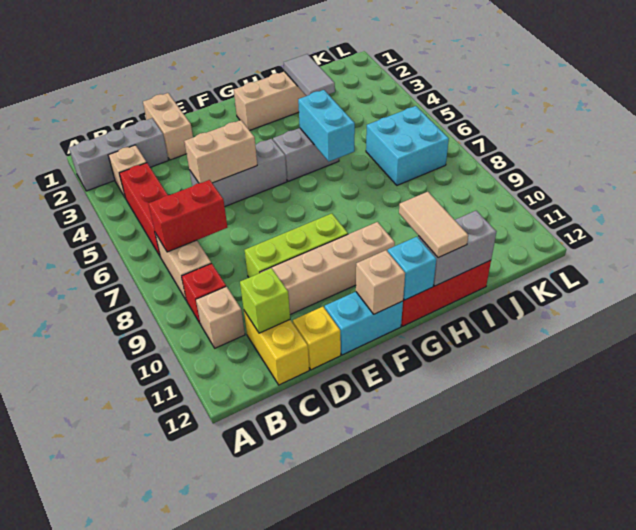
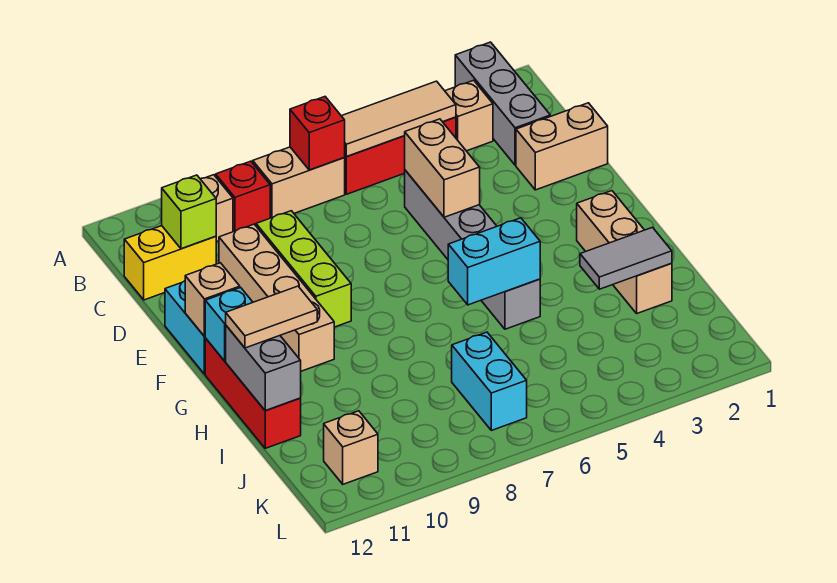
none -> tan 1x3 tile [342,81,456,157]
red 1x2 brick [148,180,227,252] -> red 1x1 brick [290,97,345,170]
yellow 1x1 brick [293,307,341,370] -> none
cyan 2x2 brick [366,106,449,185] -> cyan 1x2 brick [452,332,527,430]
none -> tan 1x1 brick [324,411,378,484]

